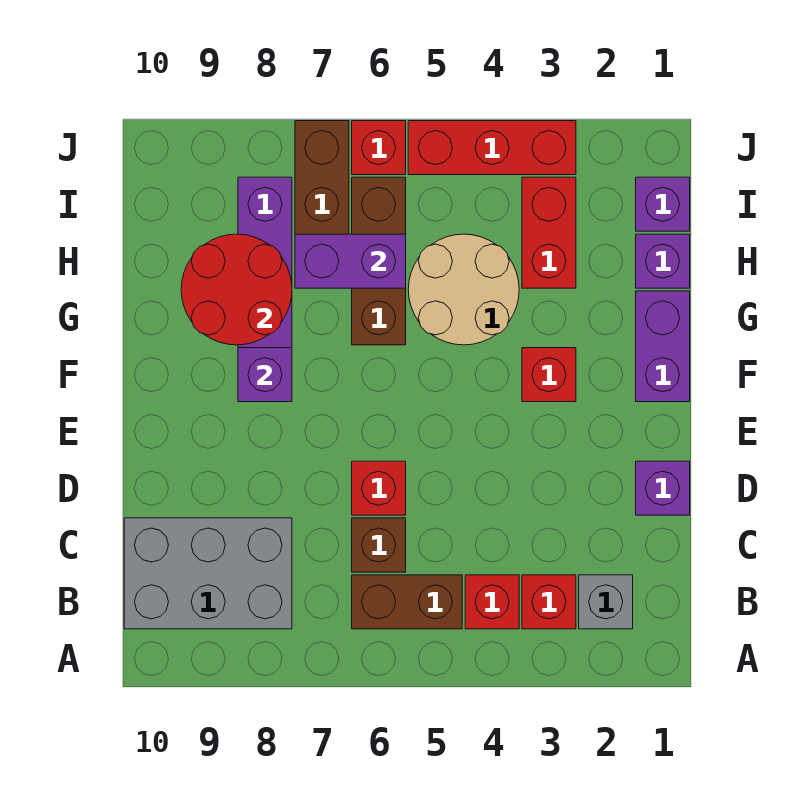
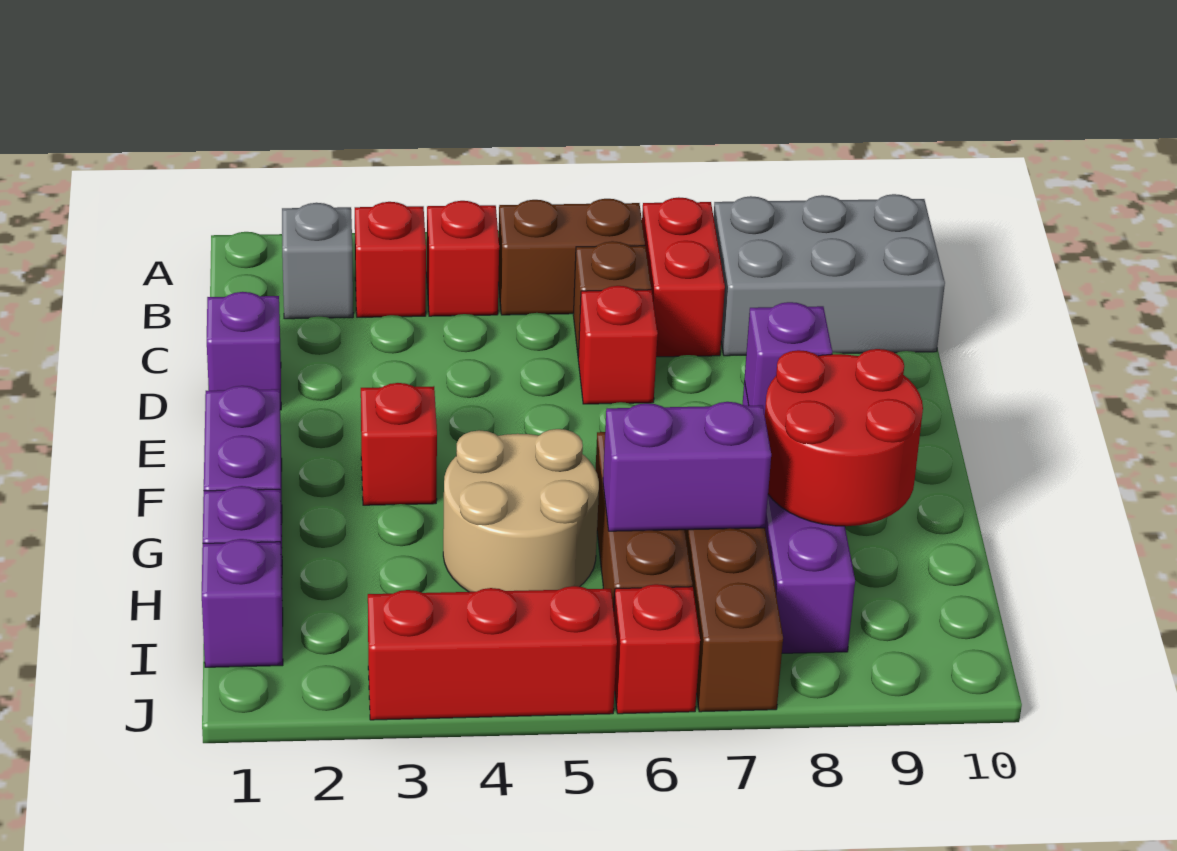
red 1x2 brick [522,177,576,288] -> red 1x2 brick moved to [642,197,725,357]

